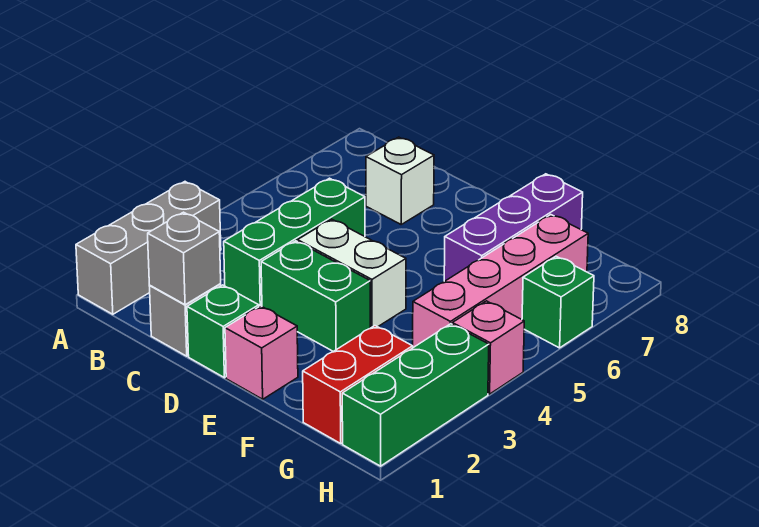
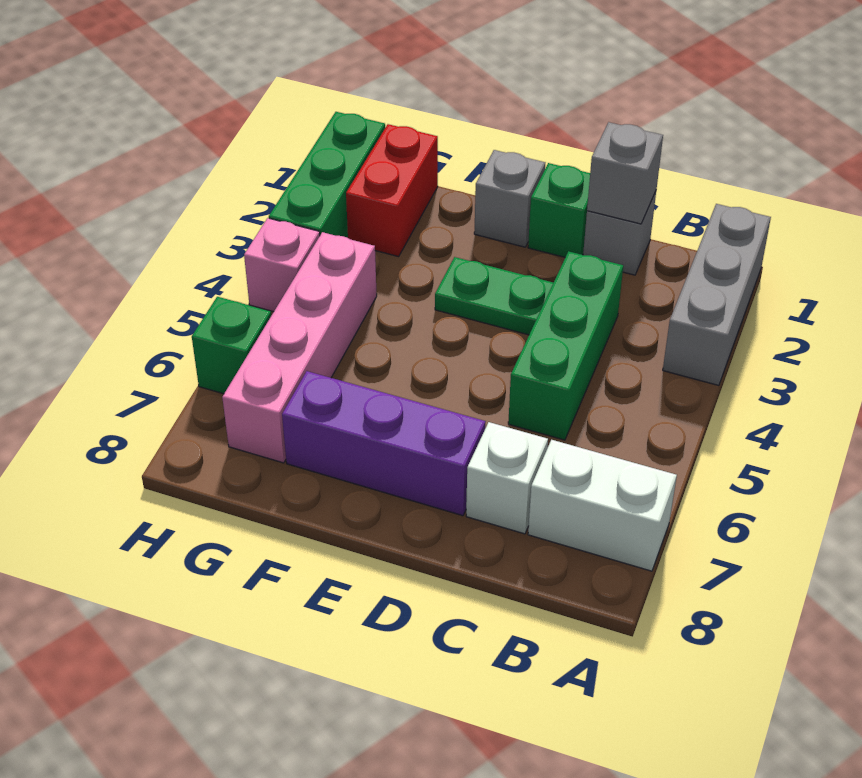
green 1x2 brick [261,241,370,352] -> green 1x2 plate [435,257,553,335]
white 1x2 brick [298,219,406,328] -> white 1x2 brick moved to [528,440,677,571]
pink 1x1 brick [225,306,298,399] -> grey 1x1 brick [474,150,545,247]
purple 1x3 brick [444,174,583,281] -> purple 1x3 brick turned to [282,371,486,516]

